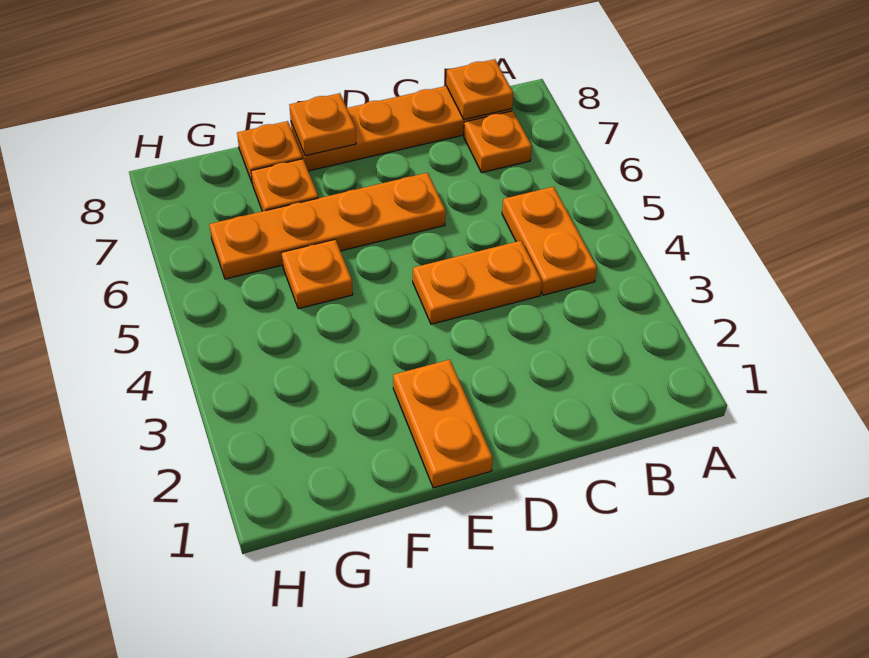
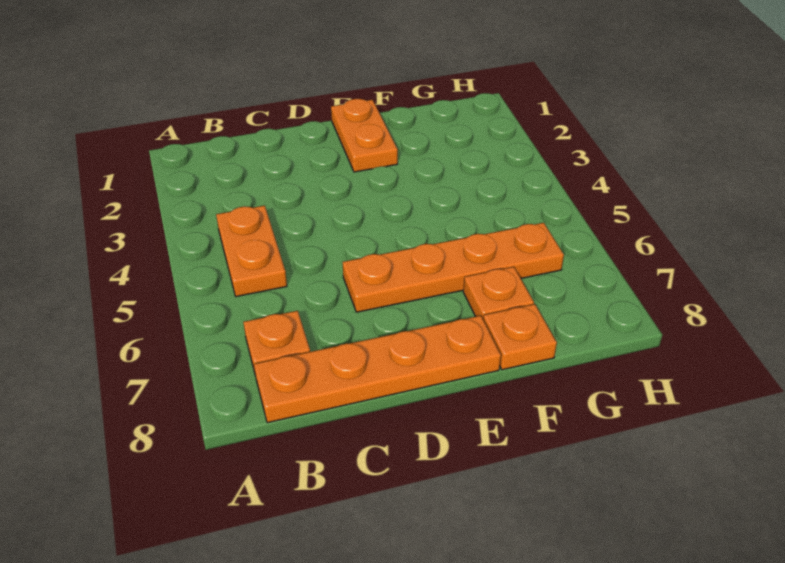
orange 1x1 plate [446,59,514,119] -> none
orange 1x2 plate [413,241,542,324] -> none
orange 1x1 plate [289,93,356,156] -> none
orange 1x1 plate [282,239,353,309] -> none

